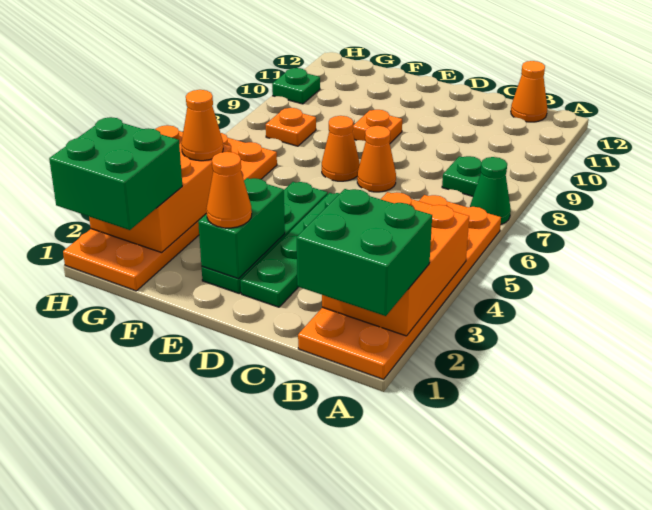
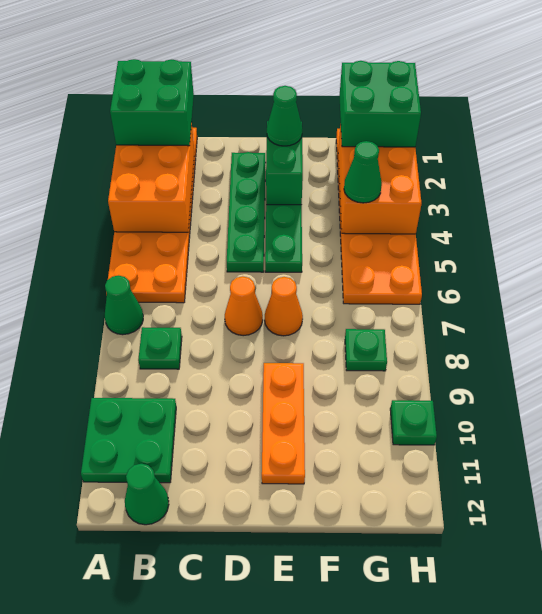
none -> green 2x2 plate [81,398,176,483]
orange 1x1 cone [511,61,547,122] -> green 1x1 cone [125,464,169,525]
orange 1x1 cone [206,152,252,228] -> green 1x1 cone [267,86,302,146]
orange 1x1 plate [353,110,402,143] -> orange 1x3 plate [262,363,305,484]
orange 1x1 cone [181,90,223,161] -> green 1x1 cone [344,141,382,203]
orange 1x1 plate [266,108,316,146] -> green 1x1 plate [345,329,387,371]

